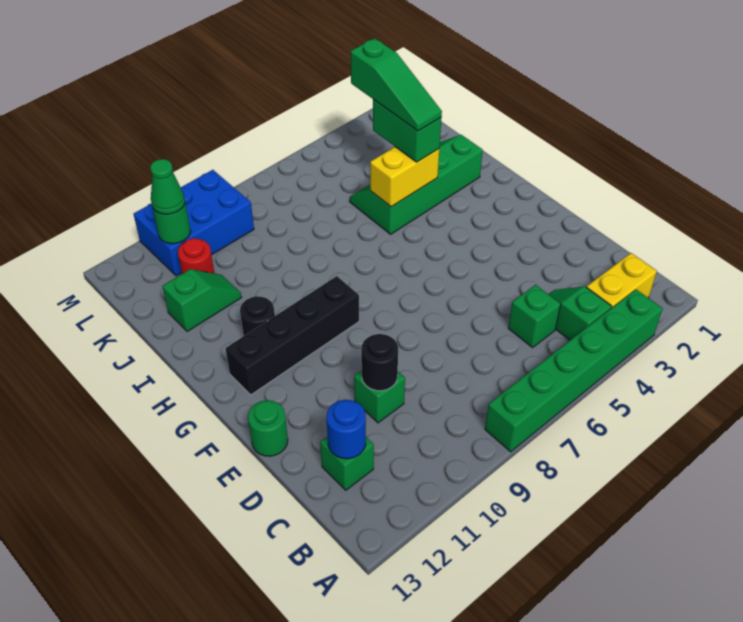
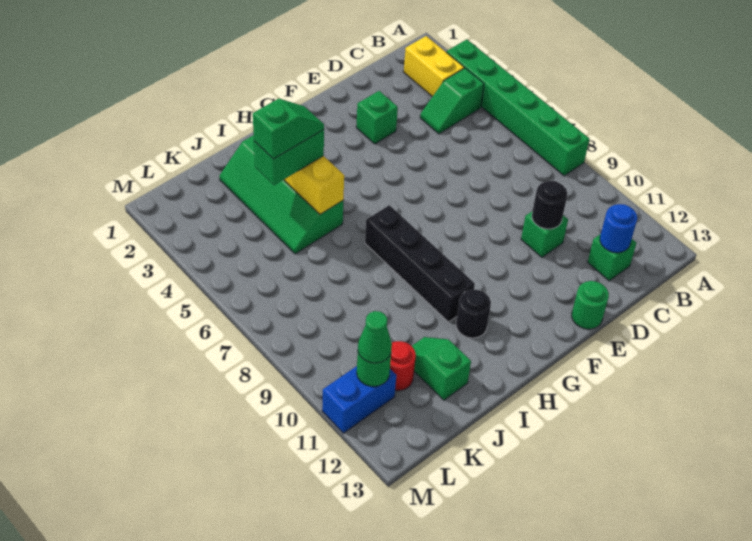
green 1x1 brick [508,285,561,348] -> green 1x1 brick moved to [356,91,398,144]
black 1x4 brick [225,276,359,395] -> black 1x4 brick moved to [365,205,475,322]
green 1x3 slope [351,38,442,131] -> green 1x2 slope [253,99,324,159]
blue 2x3 brick [134,170,254,276] -> blue 1x2 brick [322,366,396,433]

